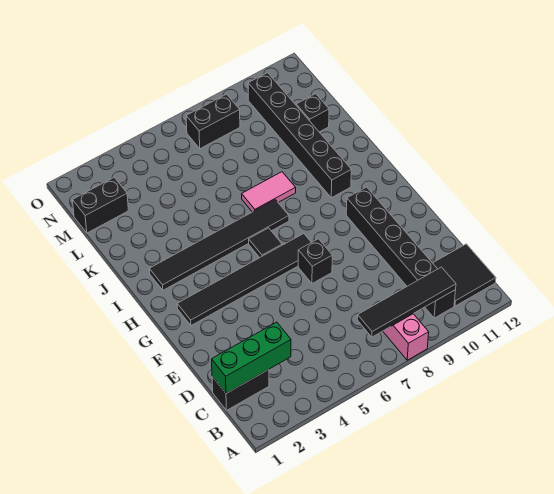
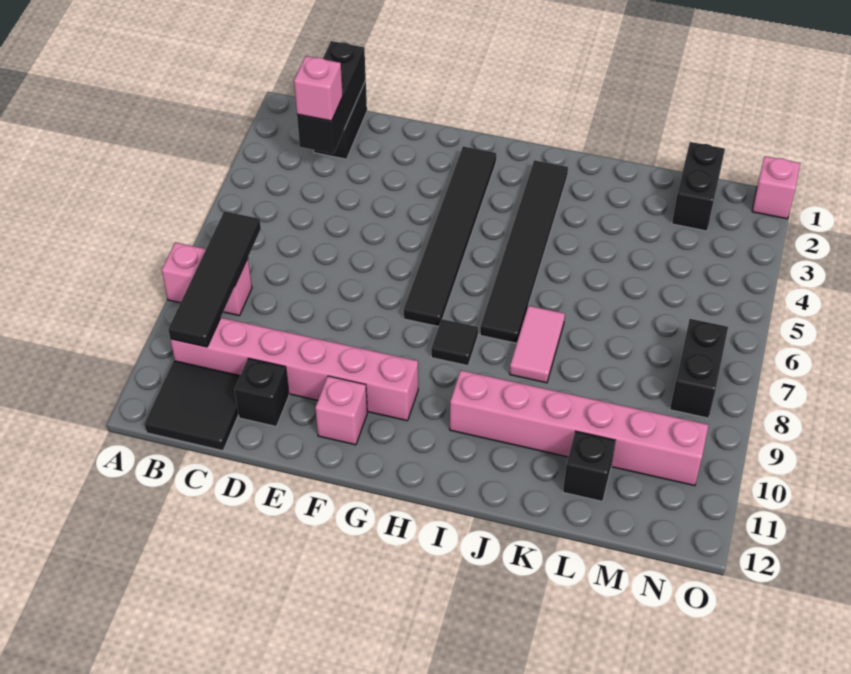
black 1x6 brick [346,187,455,318] -> pink 1x6 brick [170,318,418,421]
green 1x3 brick [212,322,291,393] -> black 1x3 brick [297,41,366,154]
none -> pink 1x1 brick [294,56,343,121]
black 1x1 brick [298,239,332,284] -> black 1x1 brick moved to [235,358,289,426]
none -> pink 1x1 brick [315,376,367,445]
black 1x1 tile [249,228,282,258] -> black 1x1 tile moved to [431,319,478,366]
black 1x6 brick [248,73,351,198] -> pink 1x6 brick [450,370,709,486]
none -> pink 1x1 brick [752,156,800,219]

